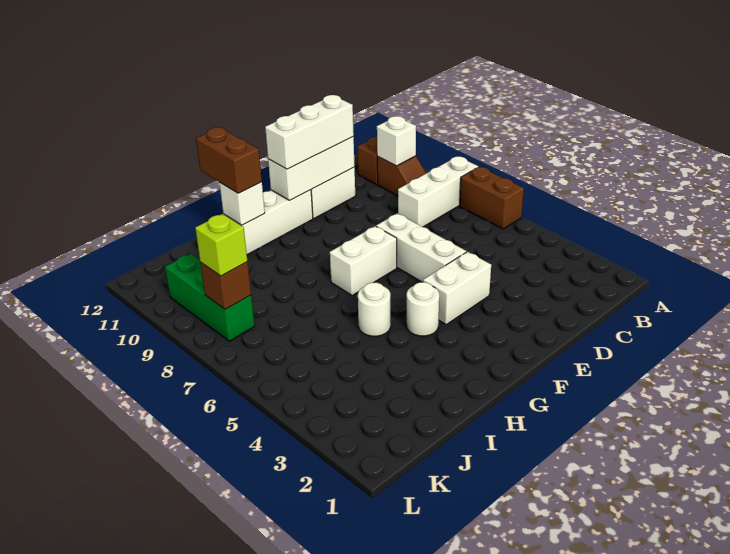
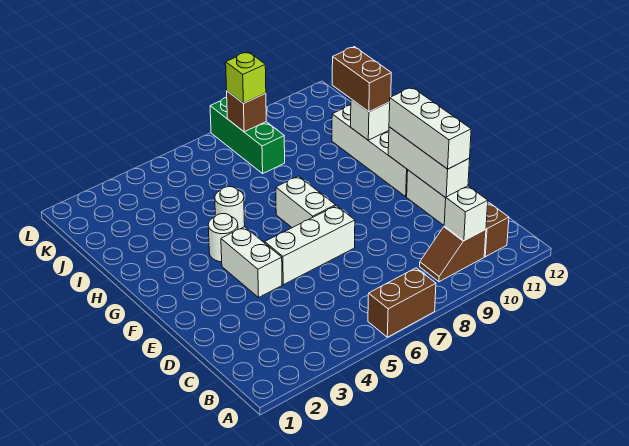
white 1x3 brick [398,156,478,227] -> none
brown 1x2 brick [196,128,262,193] -> brown 1x2 brick turned to [332,47,391,112]
green 1x3 brick [165,254,255,341] -> green 1x3 brick turned to [210,97,285,174]

